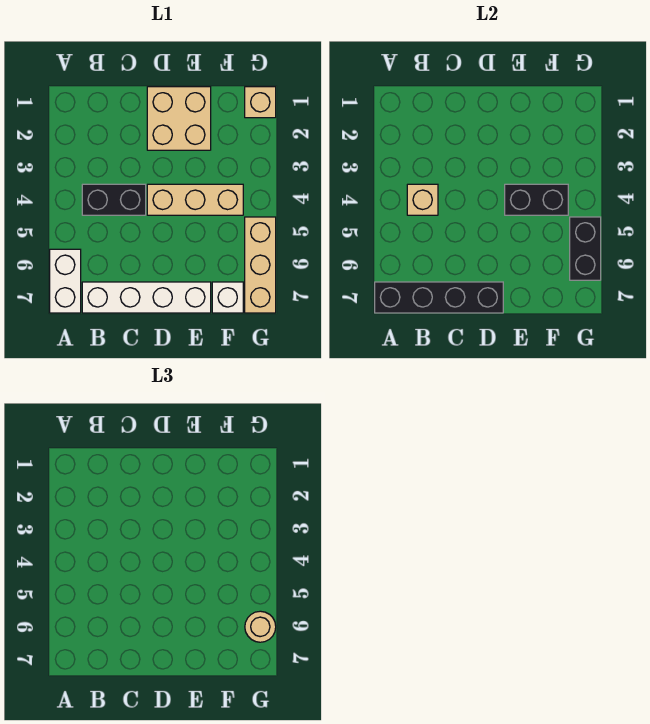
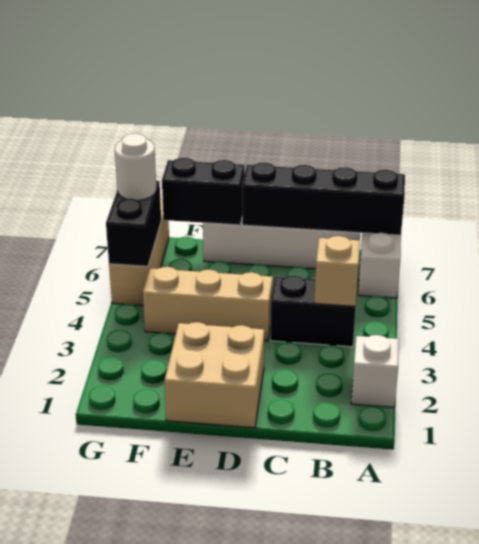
black 1x2 brick [505,184,568,215] -> black 1x2 brick moved to [162,158,245,225]
white 1x1 brick [212,282,243,313] -> white 1x1 brick moved to [351,335,399,407]
tan 1x1 brick [245,87,276,118] -> none
tan 1x1 round brick [245,611,276,642] -> white 1x1 round brick [115,134,156,200]

